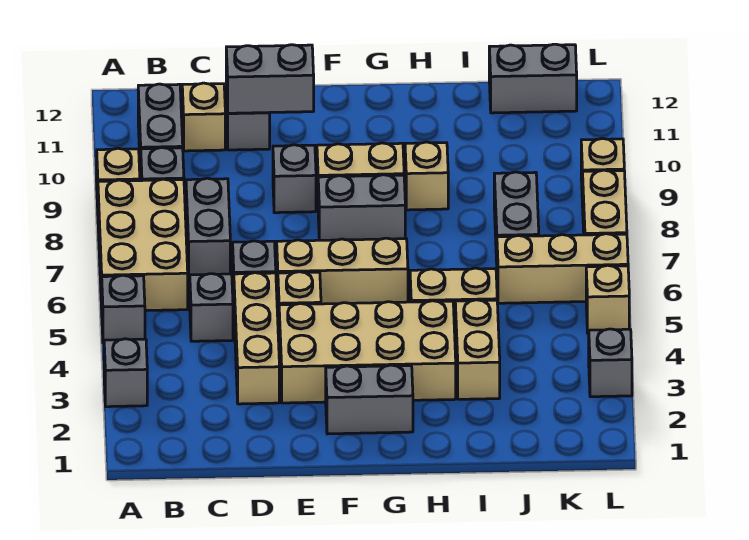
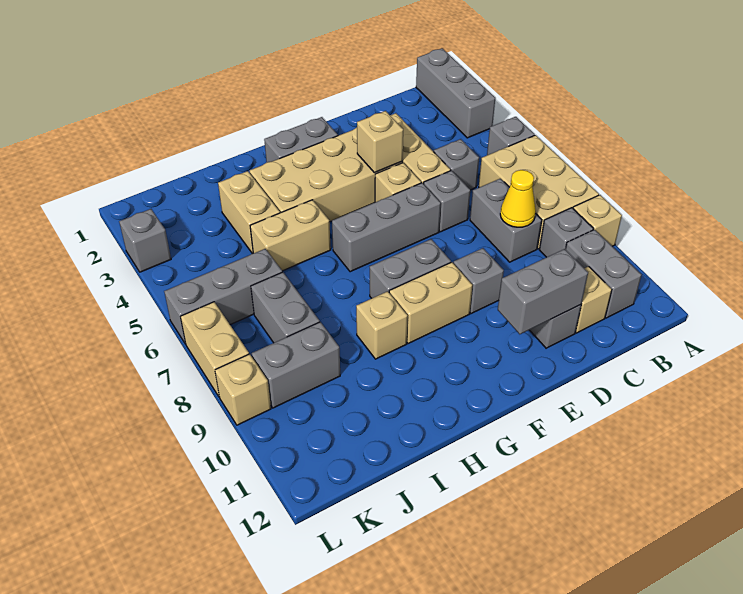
grey 1x1 brick [104,339,147,407] -> grey 1x3 brick [416,48,495,138]
none -> yellow 1x1 cone [500,170,536,227]
tan 1x3 brick [277,238,408,304] -> grey 1x3 brick [332,183,441,272]
tan 1x3 brick [497,234,628,303] -> grey 1x3 brick [164,249,282,344]
grey 1x2 brick [489,44,577,113] -> grey 1x2 brick moved to [252,322,340,408]
tan 1x1 brick [586,265,629,333] -> tan 1x1 brick moved to [357,111,403,173]

